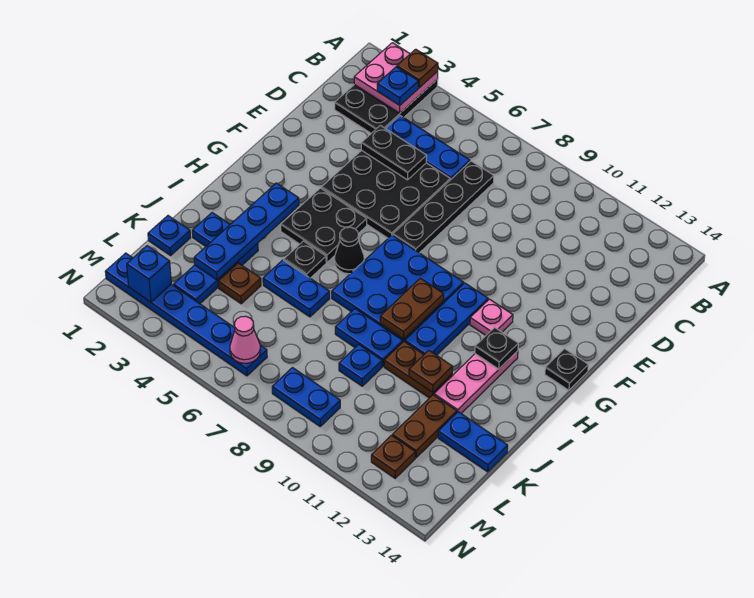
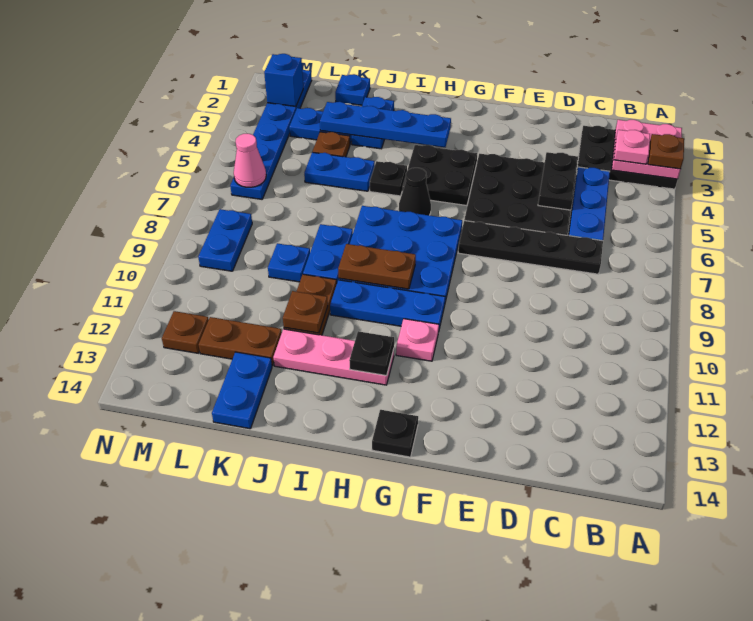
blue 1x1 plate [377,67,418,105] -> pink 1x1 plate [614,130,650,164]
blue 1x2 plate [263,260,330,317] -> blue 1x2 plate turned to [304,152,375,191]

